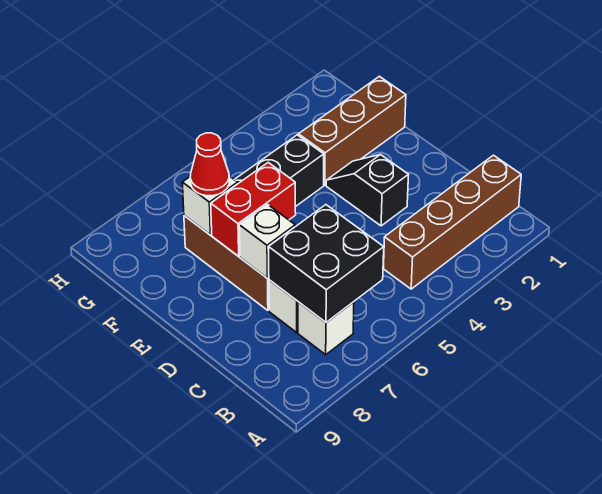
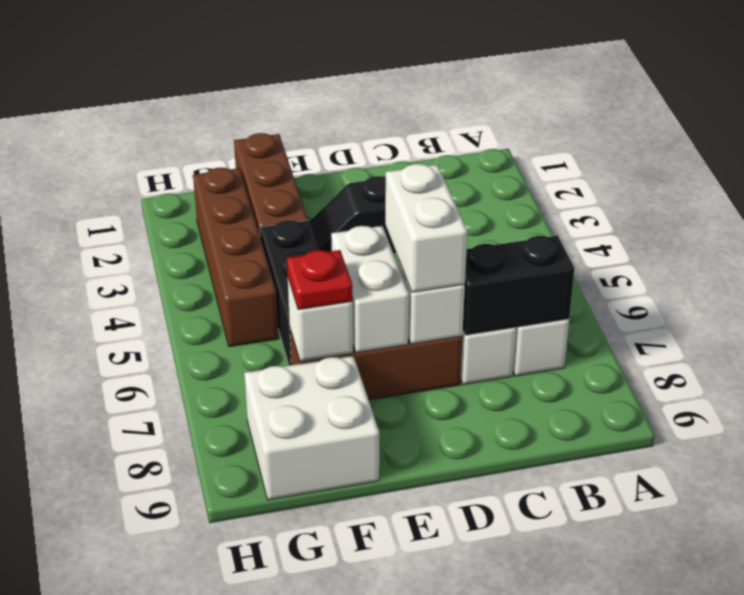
brown 1x4 brick [384,155,521,289] -> brown 1x4 brick moved to [193,168,279,347]
black 2x2 brick [268,205,384,322] -> black 1x2 brick [463,236,574,336]
none -> white 1x2 brick [385,164,467,292]
red 1x2 brick [211,163,296,256] -> white 1x2 brick [331,226,409,353]
red 1x1 cone [190,133,229,196] -> red 1x1 plate [287,250,353,310]
none -> white 2x2 brick [244,356,379,500]

